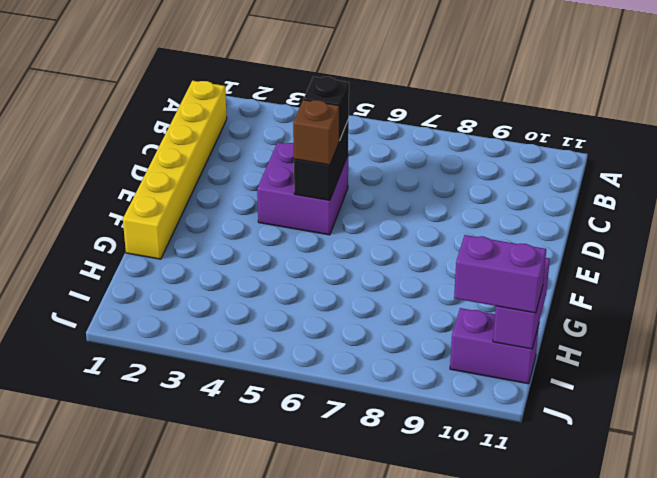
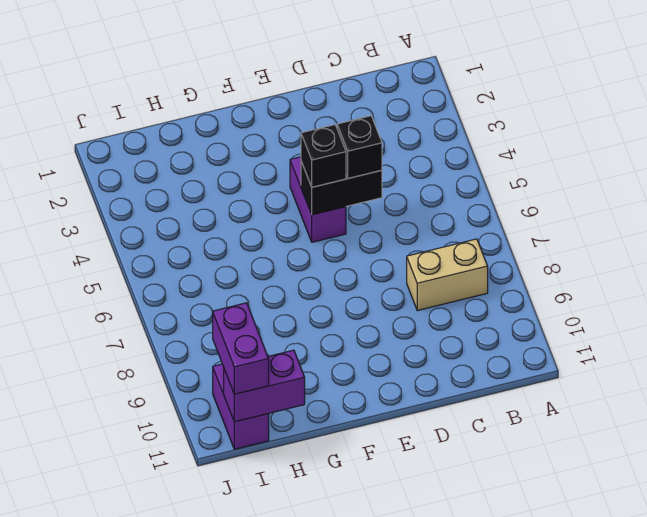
yellow 1x6 brick [123,81,227,259] -> none
none -> tan 1x2 brick [407,239,488,311]
purple 2x2 brick [257,142,348,235] -> purple 1x2 brick [290,157,346,242]
brown 1x1 brick [293,100,340,165] -> black 1x1 brick [301,125,346,187]

